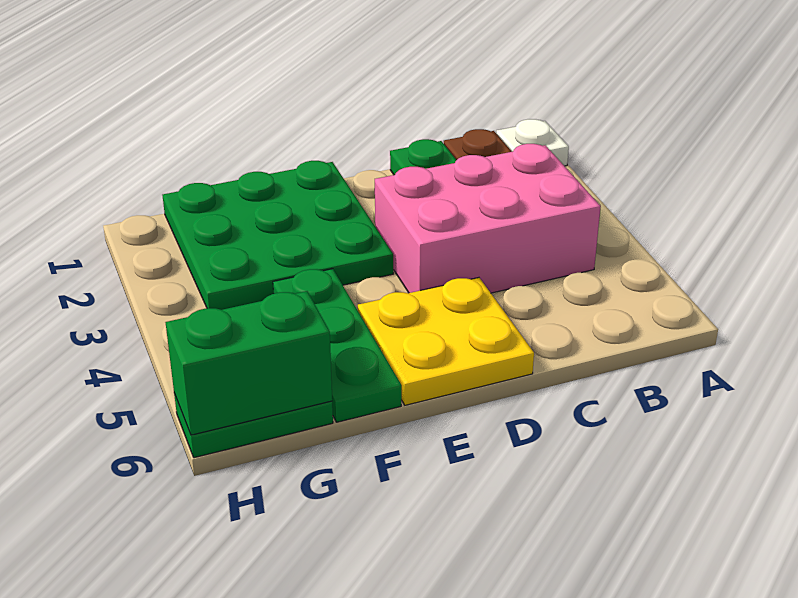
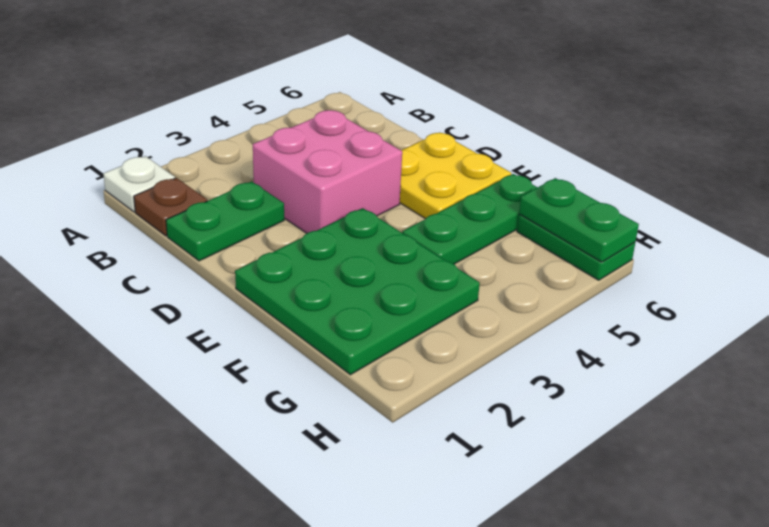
pink 2x3 brick [375,144,601,293] -> pink 2x2 brick [253,110,402,233]
green 1x2 brick [165,291,332,435] -> green 1x2 plate [519,178,639,262]

